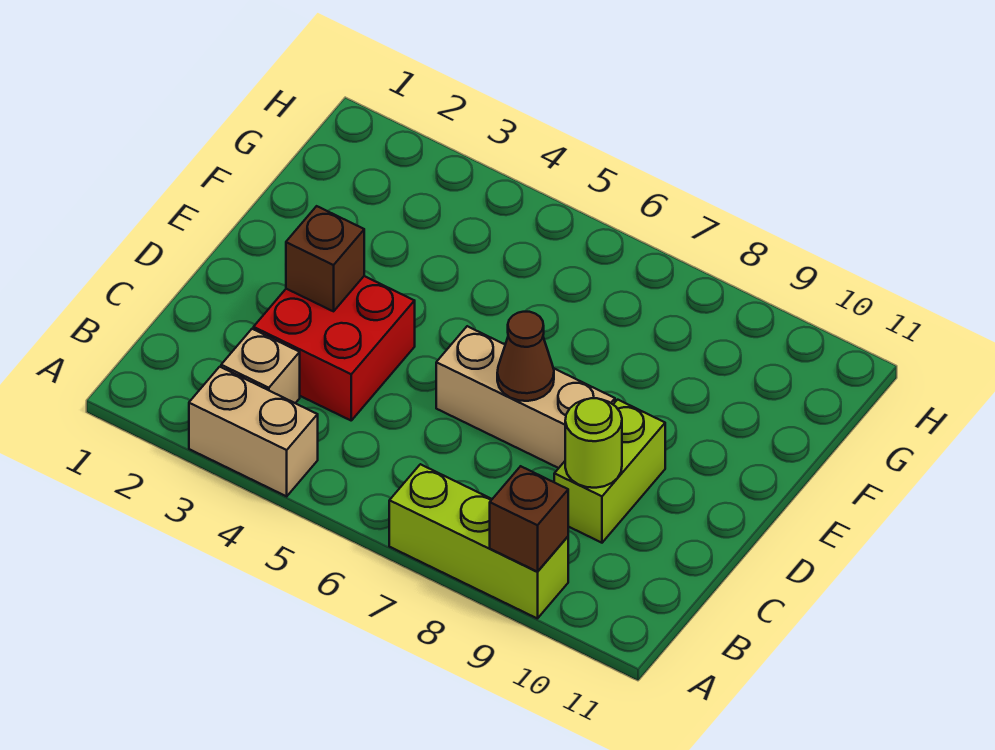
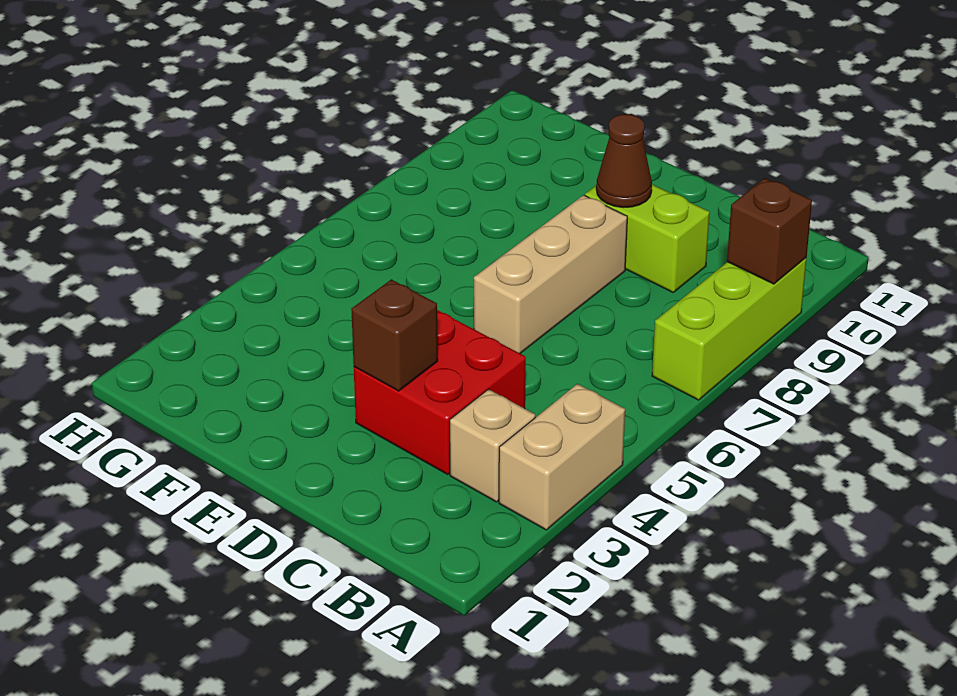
lime 1x1 round brick [565,398,622,488] -> none
brown 1x1 cone [497,312,554,401] -> brown 1x1 cone moved to [596,114,652,208]

